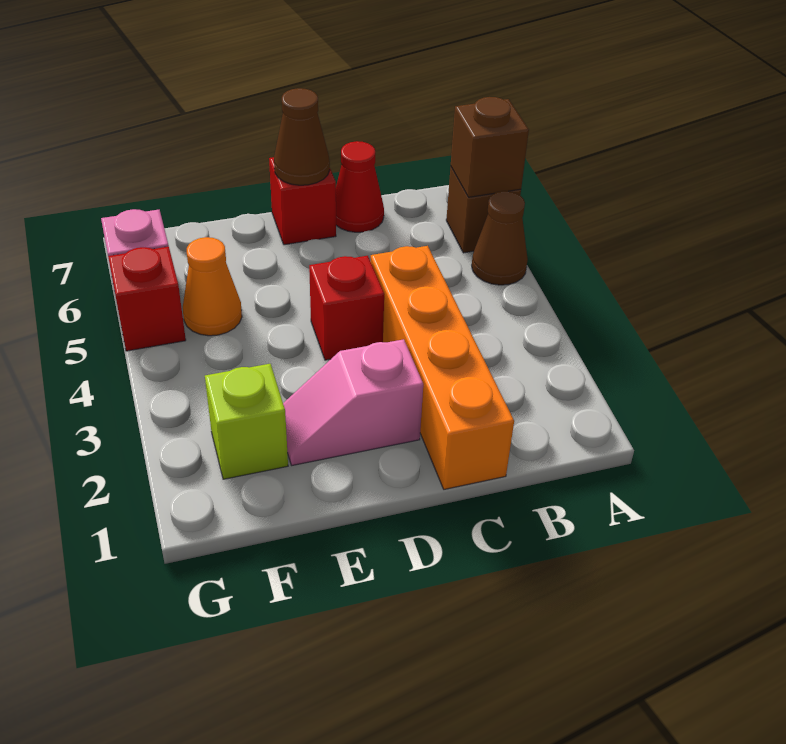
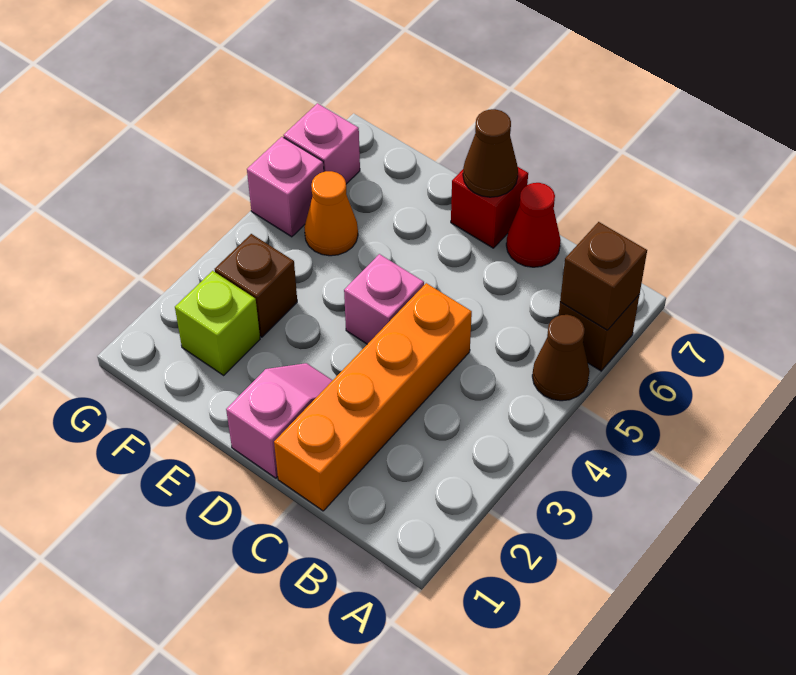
pink 1x2 slope [283,339,423,465] -> pink 1x2 slope turned to [226,363,333,478]
red 1x1 brick [309,256,384,360] -> pink 1x1 brick [344,254,424,344]
none -> brown 1x1 brick [215,234,297,337]
red 1x1 brick [108,247,186,351] -> pink 1x1 brick [247,137,324,237]

